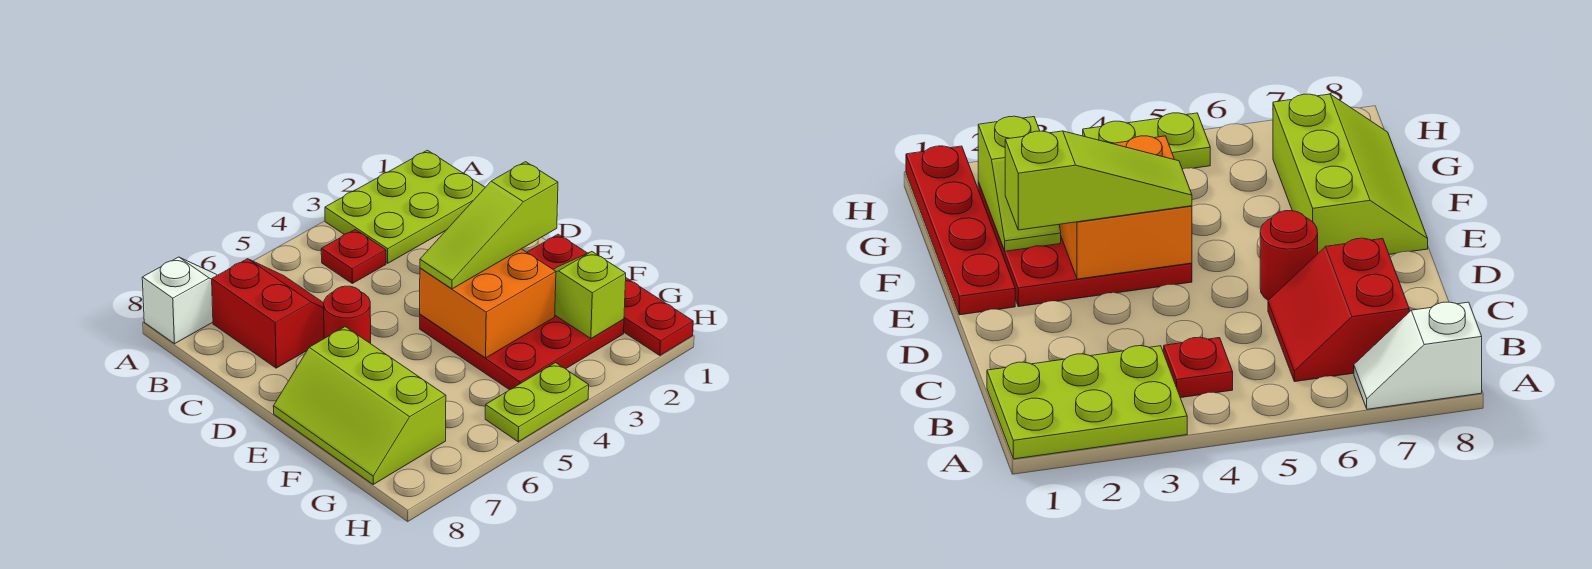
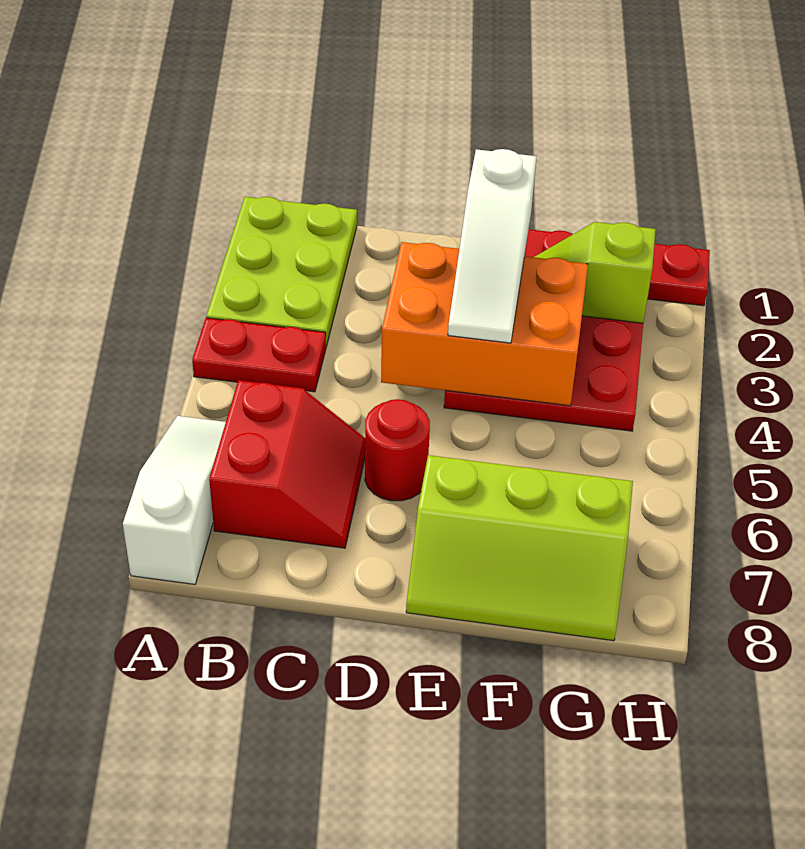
white 1x2 slope [142,257,217,344] -> white 1x3 slope [123,416,226,584]
red 1x1 plate [321,230,386,283] -> red 1x2 plate [192,318,326,392]
red 2x2 slope [212,259,324,368] -> red 2x2 slope turned to [209,380,365,548]
lime 1x3 slope [420,162,558,289] -> white 1x3 slope [448,149,537,343]
orange 2x2 brick [420,249,556,358] -> orange 2x3 brick [381,242,588,406]
lime 1x2 plate [485,363,589,442] -> none

